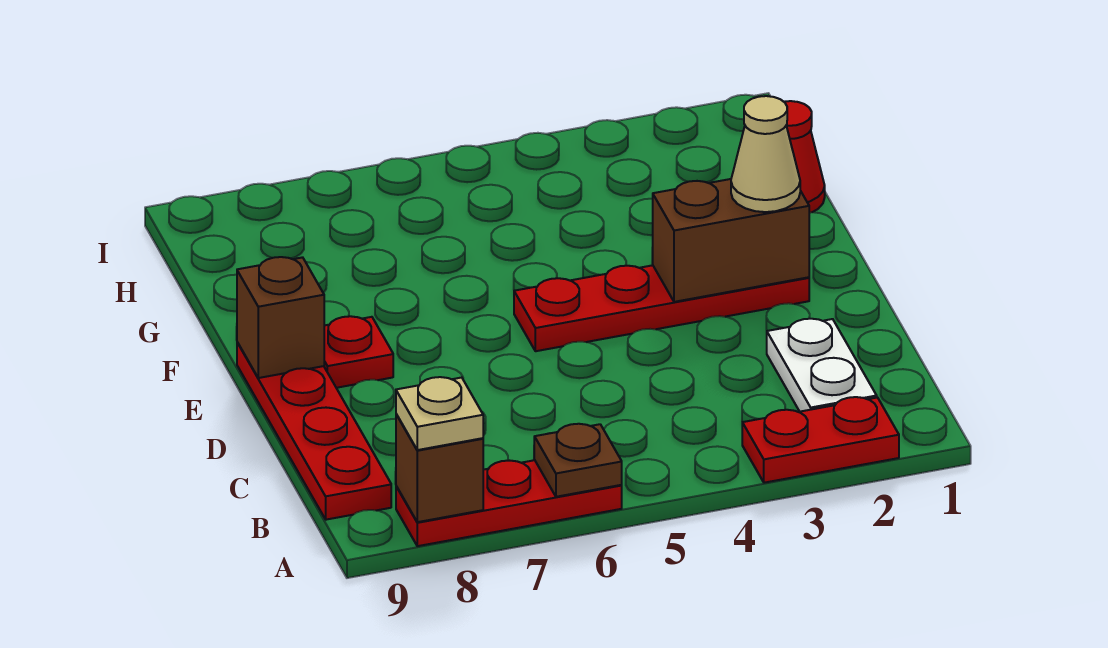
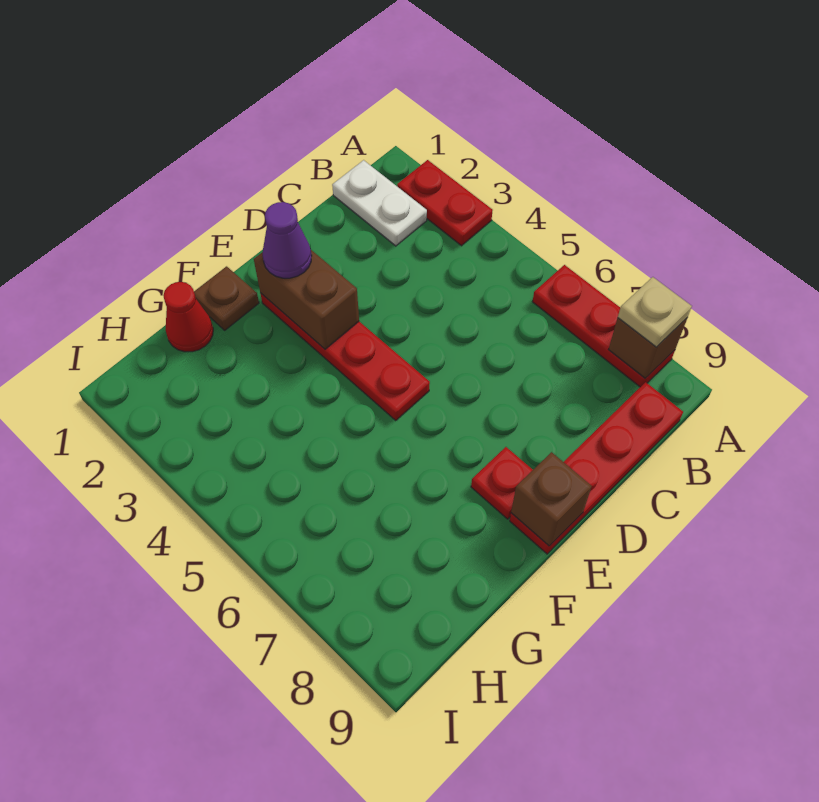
brown 1x1 plate [534,424,622,497] -> brown 1x1 plate moved to [194,266,259,330]
white 1x2 plate [767,318,877,412] -> white 1x2 plate turned to [332,160,427,246]
tan 1x1 cone [731,96,800,212] -> purple 1x1 cone [263,202,312,278]

